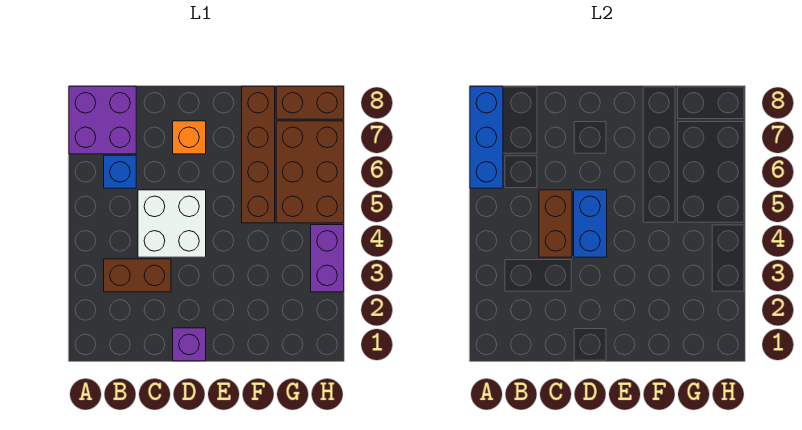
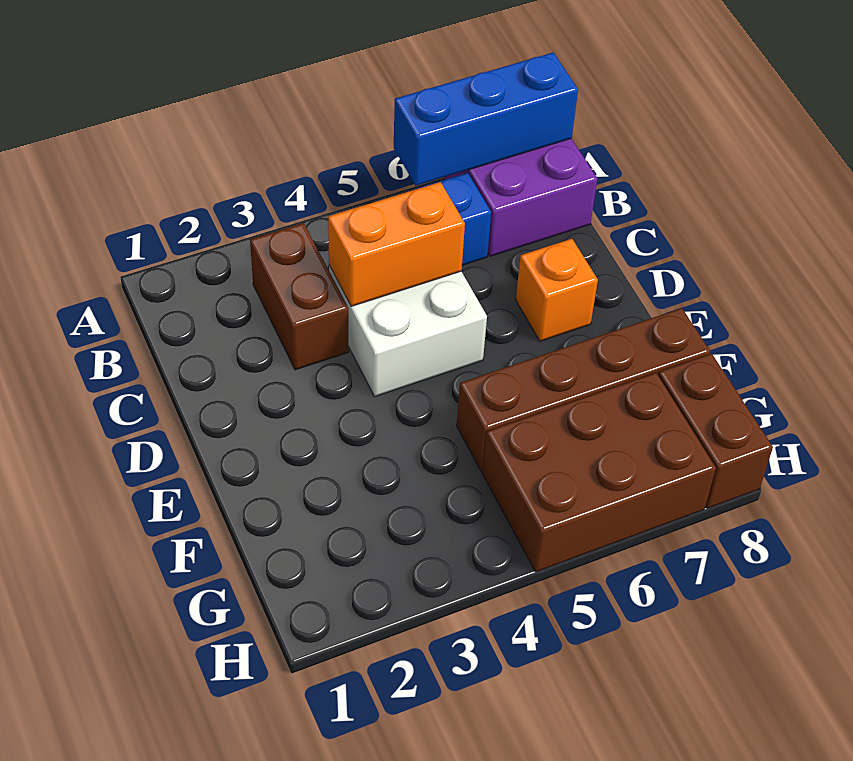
brown 1x2 brick [539,190,572,257] -> orange 1x2 brick [328,182,465,306]
purple 1x1 brick [173,328,206,361] -> none
blue 1x2 brick [574,190,607,257] -> none
purple 1x2 brick [311,225,344,292] -> none

